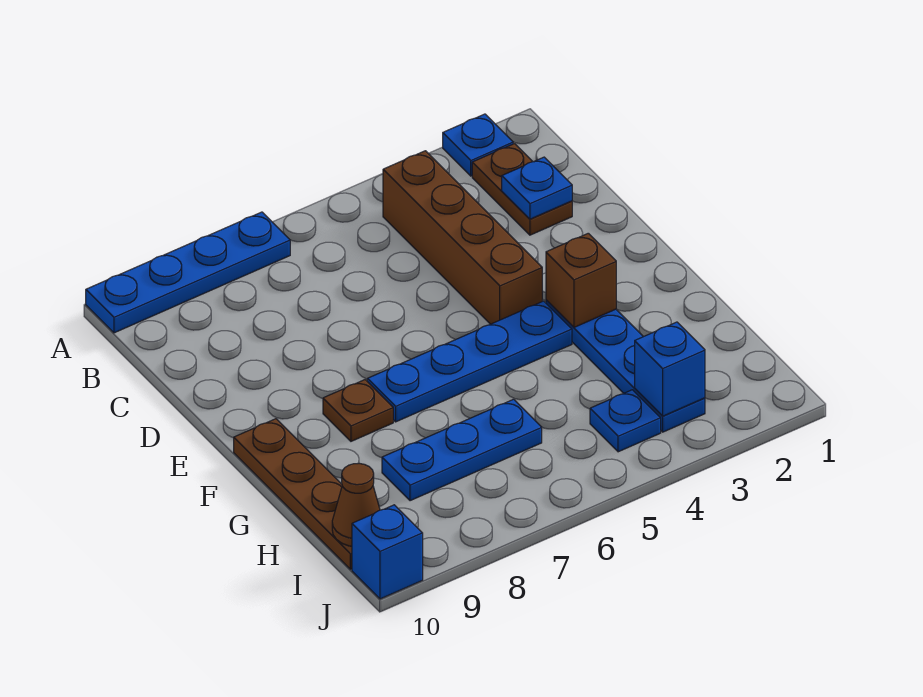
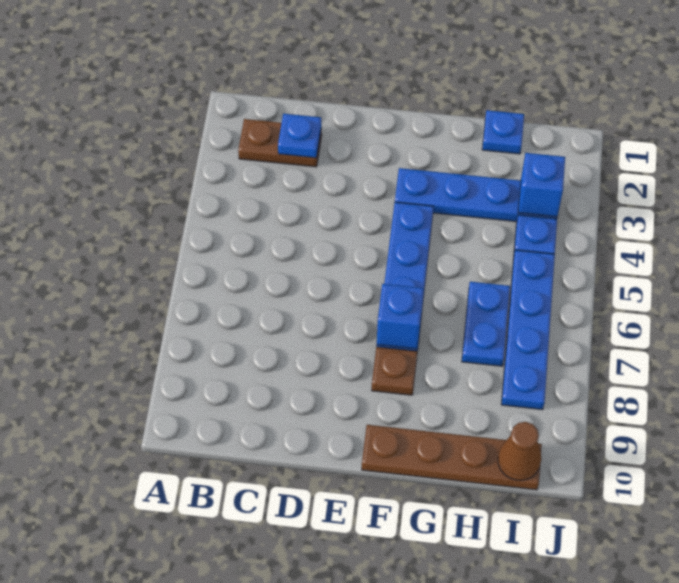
blue 1x1 plate [443,114,513,176] -> blue 1x1 plate moved to [482,110,524,154]
blue 1x4 plate [86,212,290,333] -> blue 1x4 plate moved to [501,250,555,410]
brown 1x4 brick [383,151,542,324] -> none
brown 1x1 brick [546,233,616,327] -> none
blue 1x3 plate [382,399,542,501] -> blue 1x2 plate [462,282,510,366]
blue 1x1 brick [352,505,423,599] -> blue 1x1 brick moved to [377,284,424,349]

